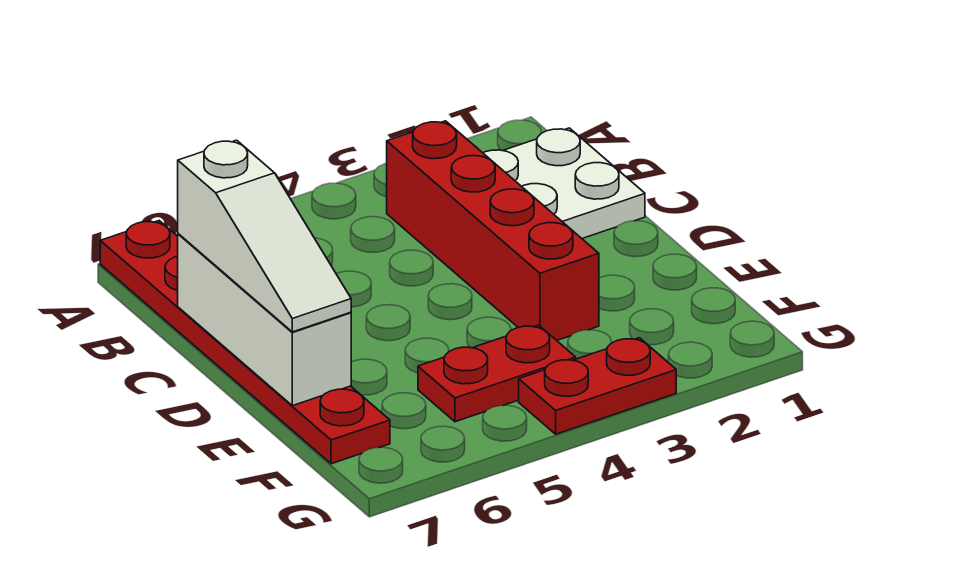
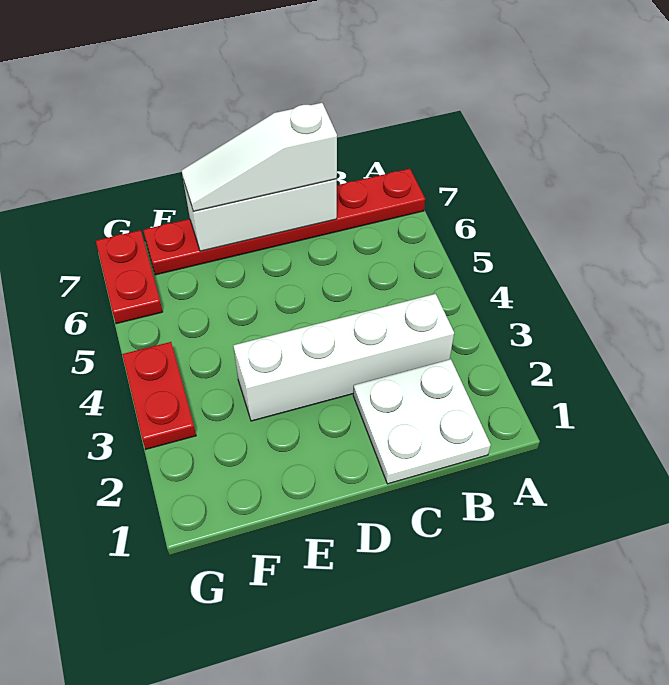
red 1x4 brick [387,121,599,340] -> white 1x4 brick [233,294,454,421]
red 1x2 plate [418,325,576,422] -> red 1x2 plate moved to [96,230,163,324]

